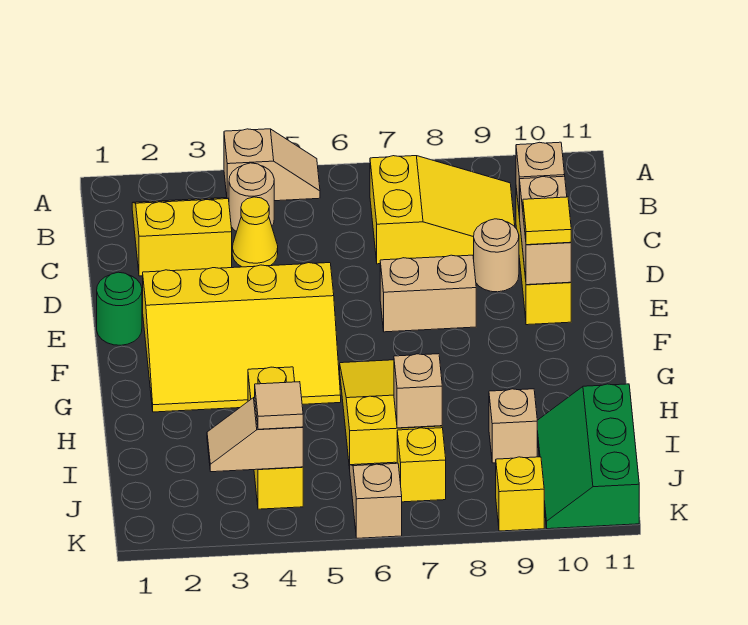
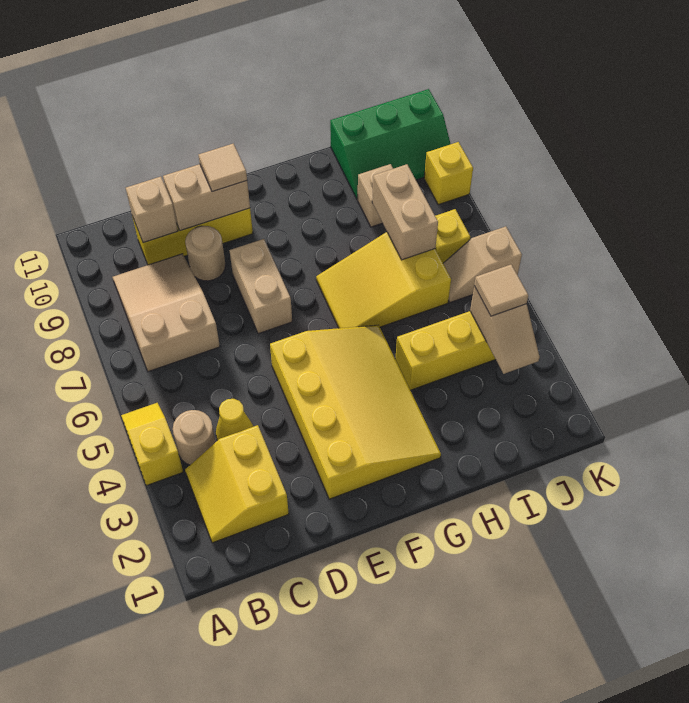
tan 1x2 slope [224,129,320,201] -> yellow 1x2 slope [121,403,183,486]
yellow 2x3 slope [370,156,515,264] -> tan 2x3 slope [113,254,220,372]
green 1x1 round brick [97,272,142,345] -> none
yellow 1x1 tile [523,197,571,245] -> tan 1x1 tile [199,144,247,192]
tan 1x1 brick [394,354,442,428] -> tan 1x2 brick [372,164,438,260]

